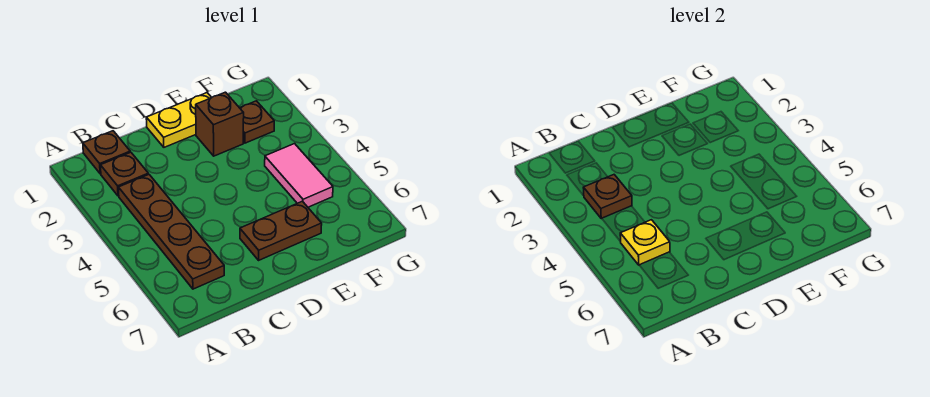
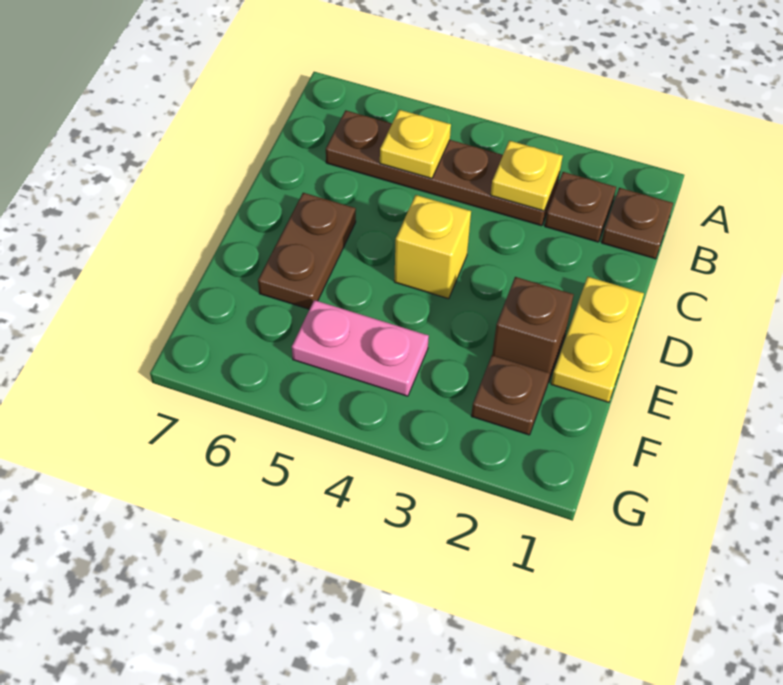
brown 1x1 plate [583,175,632,219] -> yellow 1x1 plate [491,141,563,211]
none -> yellow 1x1 brick [394,195,471,299]
pink 1x2 tile [265,144,333,207] -> pink 1x2 plate [292,300,429,396]

